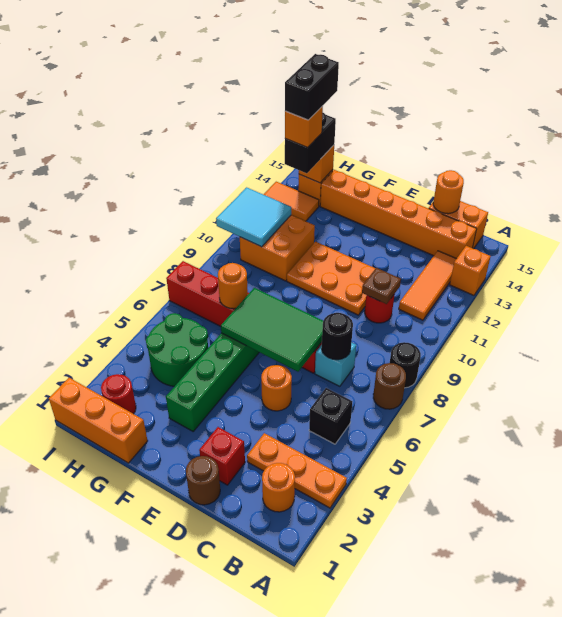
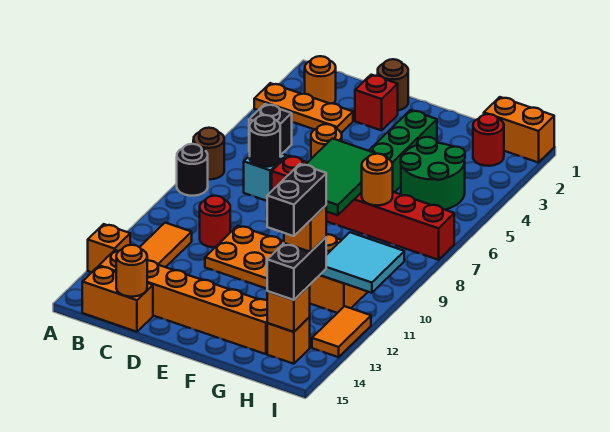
brown 1x1 plate [362,268,401,304] -> none
green 2x3 tile [221,288,323,372] -> green 2x3 tile turned to [305,139,387,215]
orange 1x3 brick [49,378,148,463] -> orange 1x2 brick [484,97,554,163]
orange 1x2 tile [263,182,319,221] -> orange 1x2 tile turned to [312,306,371,357]

